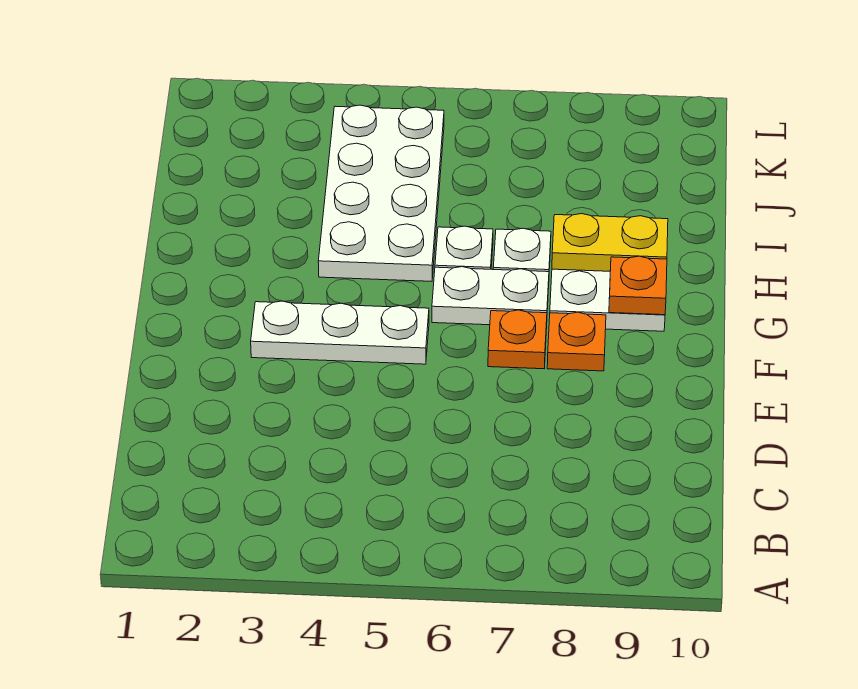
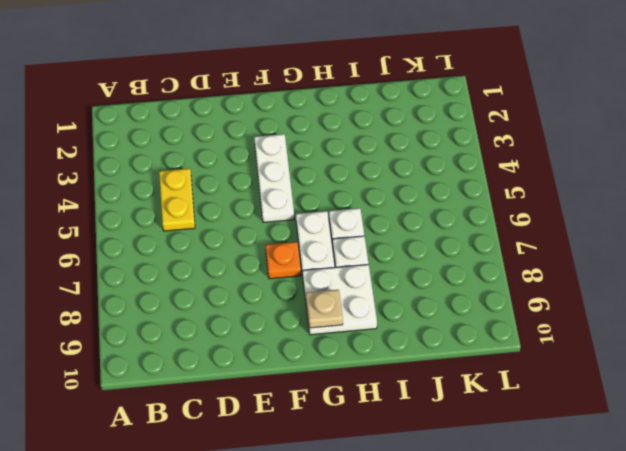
orange 1x1 plate [547,312,606,371] -> none
orange 1x1 plate [609,256,667,315] -> tan 1x1 plate [306,290,343,328]
white 2x4 plate [318,105,444,281] -> none
yellow 1x2 plate [552,214,668,271] -> yellow 1x2 plate moved to [159,168,195,231]

